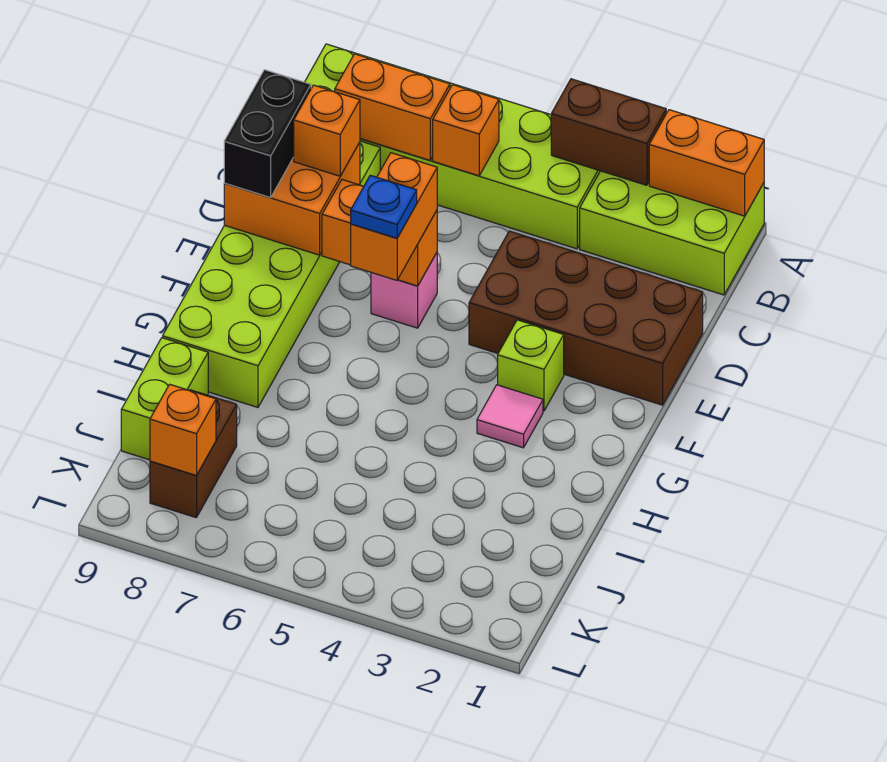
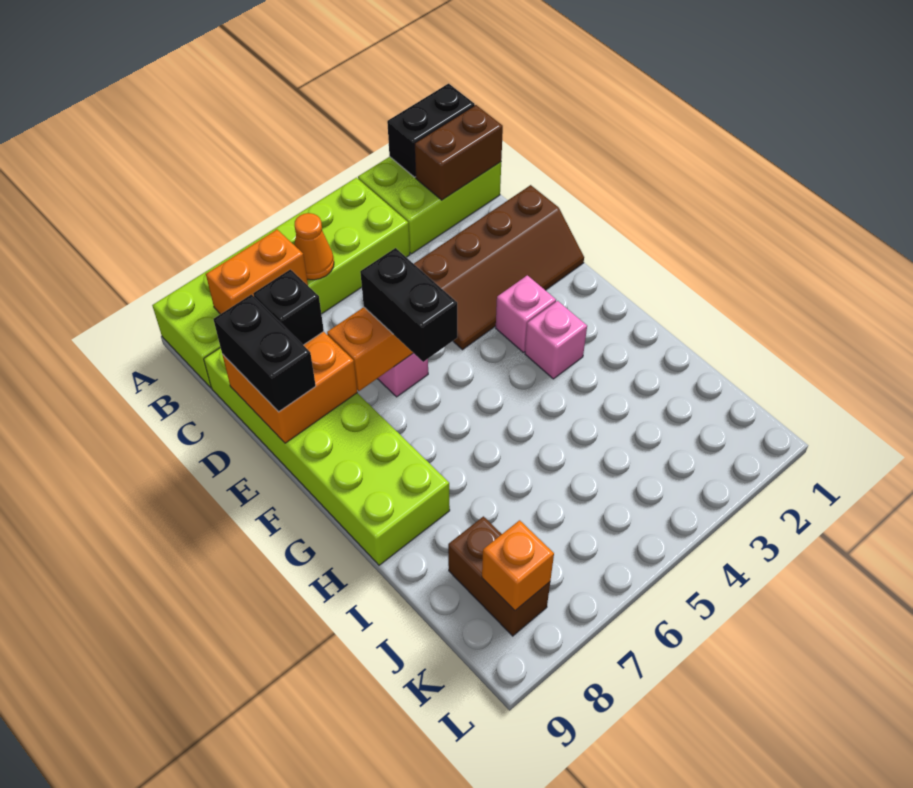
orange 1x2 brick [649,110,764,216] -> black 1x2 brick [387,84,475,177]
brown 1x2 brick [551,79,666,185] -> brown 1x2 brick moved to [415,105,503,200]
orange 1x1 brick [433,85,499,176] -> orange 1x1 cone [294,213,334,280]
brown 2x4 brick [469,231,703,405] -> brown 2x4 slope [414,185,584,350]
orange 1x1 brick [294,85,360,176] -> black 1x1 brick [253,269,324,345]
orange 1x2 brick [351,153,437,280] -> black 1x2 brick [360,248,457,362]
lime 1x1 brick [498,320,564,411] -> pink 1x1 brick [496,275,556,352]
blue 1x1 plate [351,175,417,238] -> none
pink 1x1 tile [477,385,543,448] -> pink 1x1 brick [525,301,587,379]
lime 1x2 brick [121,338,208,460] -> none

